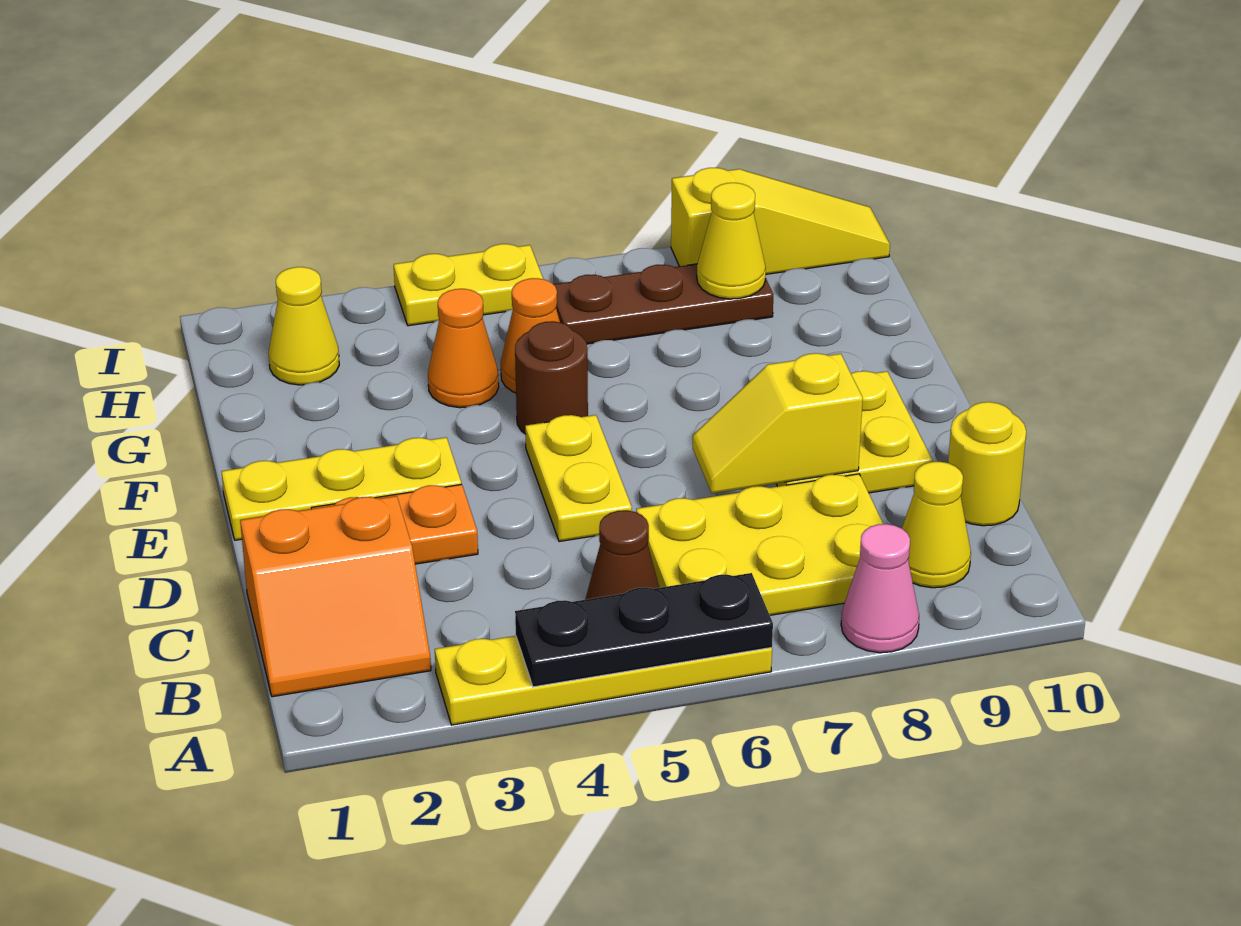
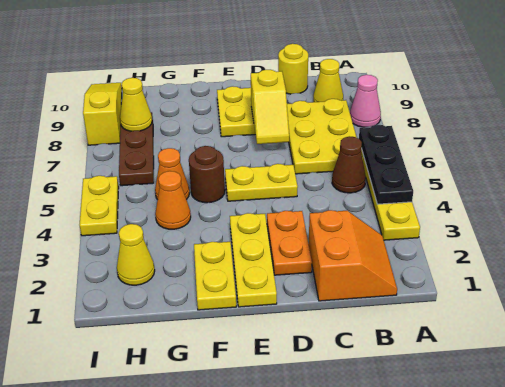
none -> yellow 1x2 plate [194,242,236,310]

